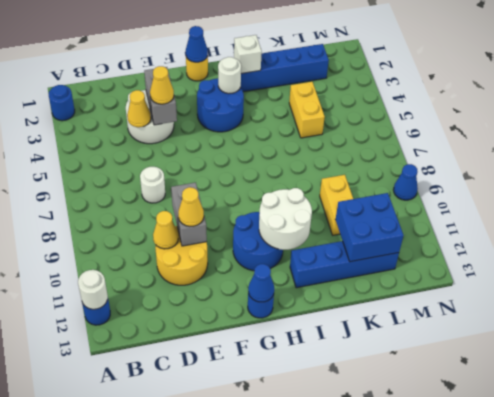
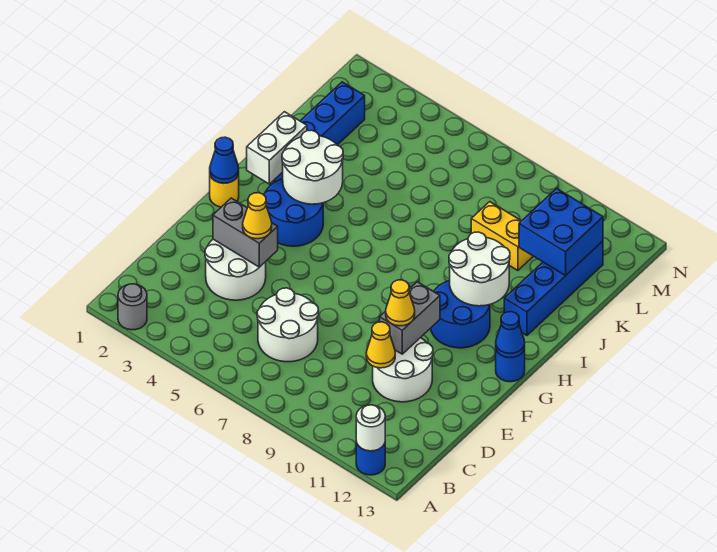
blue 1x1 round brick [49,85,75,121] -> grey 1x1 round brick [118,284,147,330]
yellow 1x1 cone [127,90,151,127] -> none
white 1x1 round brick [140,167,165,203] -> white 2x2 round brick [257,288,319,362]
yellow 2x2 round brick [155,226,208,285] -> white 2x2 round brick [373,338,433,402]
grey 1x2 brick [171,182,207,246] -> grey 1x2 brick turned to [380,282,440,354]
white 1x1 round brick [218,57,241,94] -> white 2x2 round brick [282,130,343,204]
white 1x1 brick [234,35,262,74] -> white 1x2 brick [247,112,307,184]
yellow 1x2 brick [289,82,325,138] -> none
blue 1x1 cone [393,164,418,200] -> none

